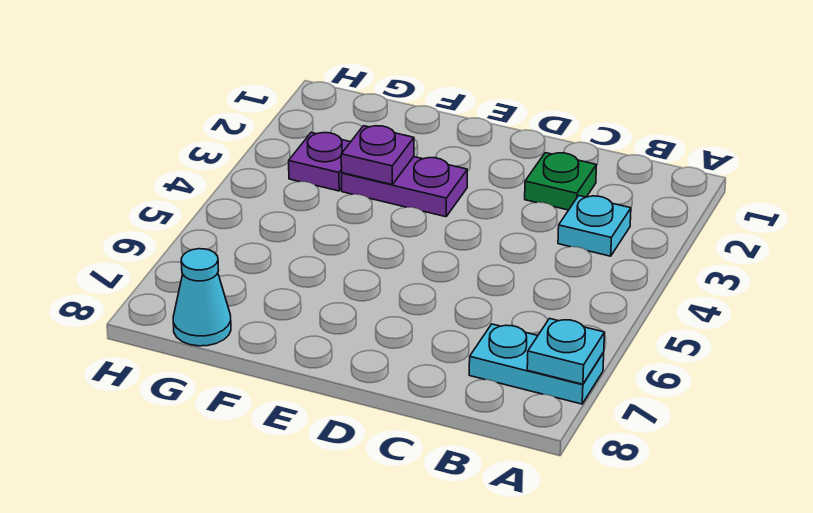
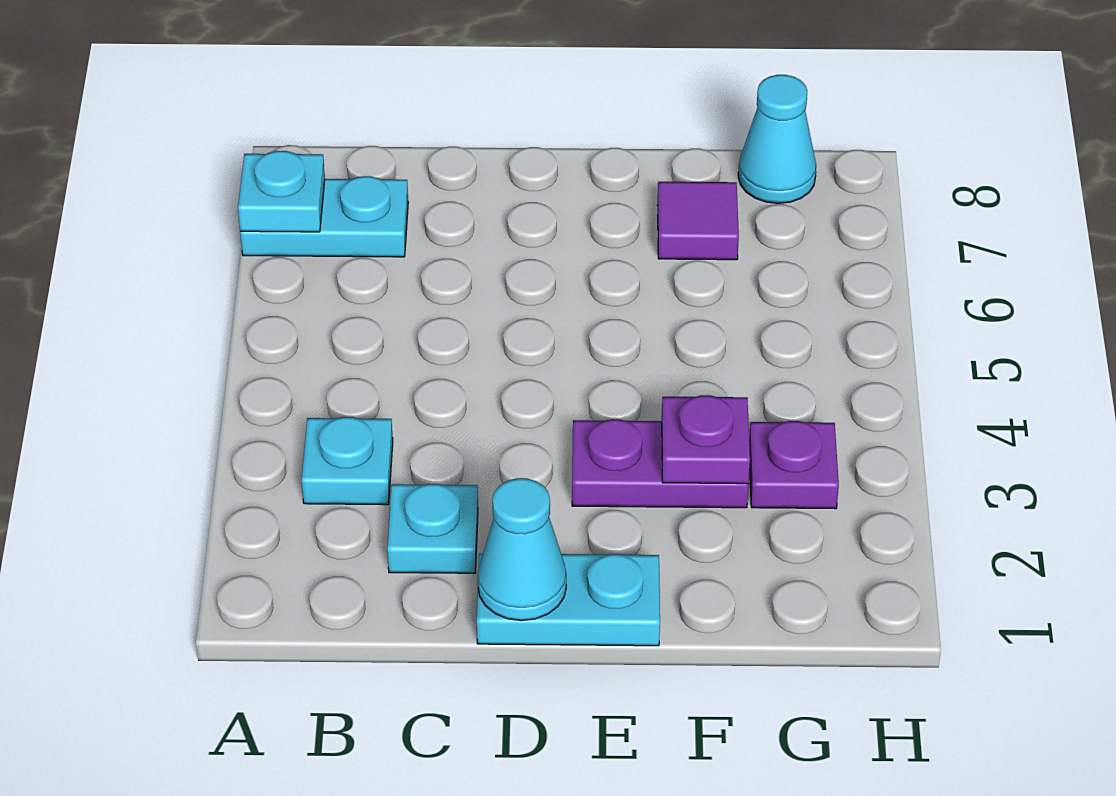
green 1x1 plate [525,153,597,210] -> cyan 1x1 plate [387,484,478,573]
none -> cyan 1x2 plate [477,553,660,646]
none -> cyan 1x1 cone [478,478,566,621]
none -> purple 1x1 tile [657,182,739,260]

